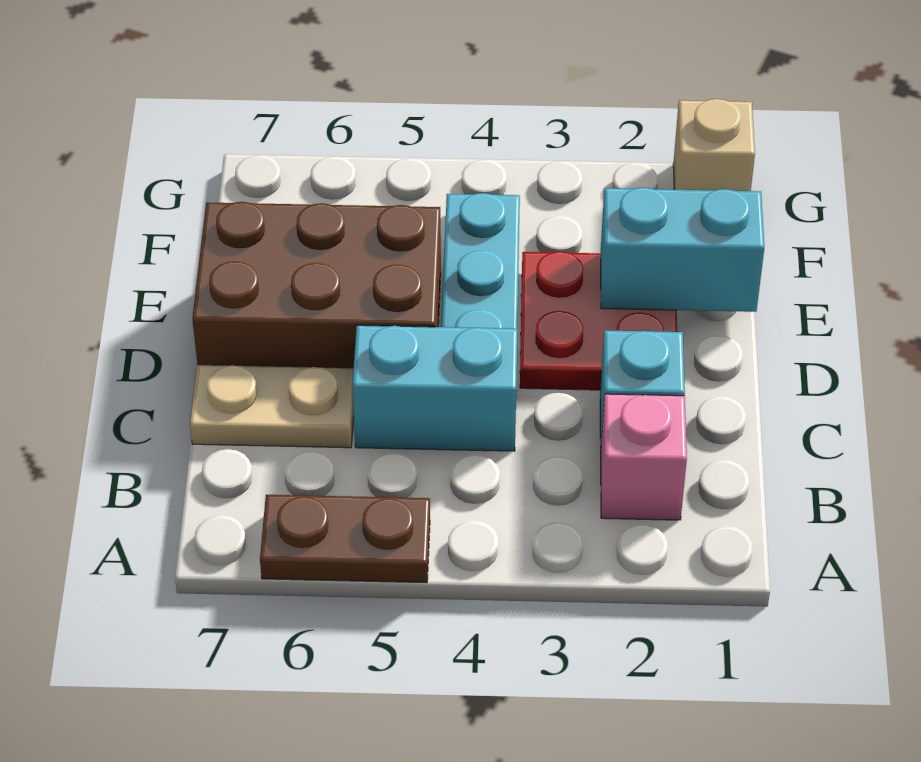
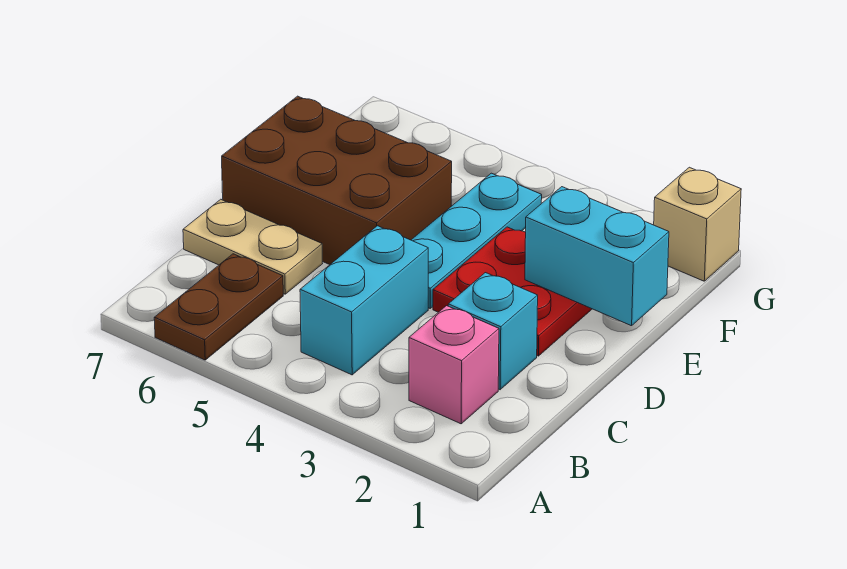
brown 1x2 plate [260,495,430,583] -> brown 1x2 plate turned to [154,254,283,360]
cyan 1x2 brick [352,325,517,451] -> cyan 1x2 brick turned to [300,226,428,375]

